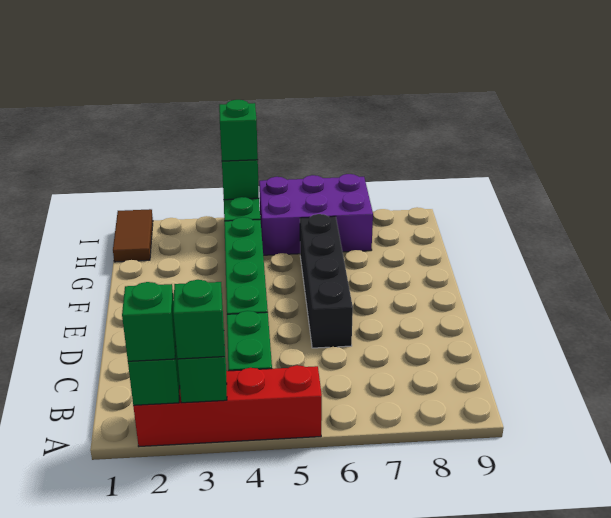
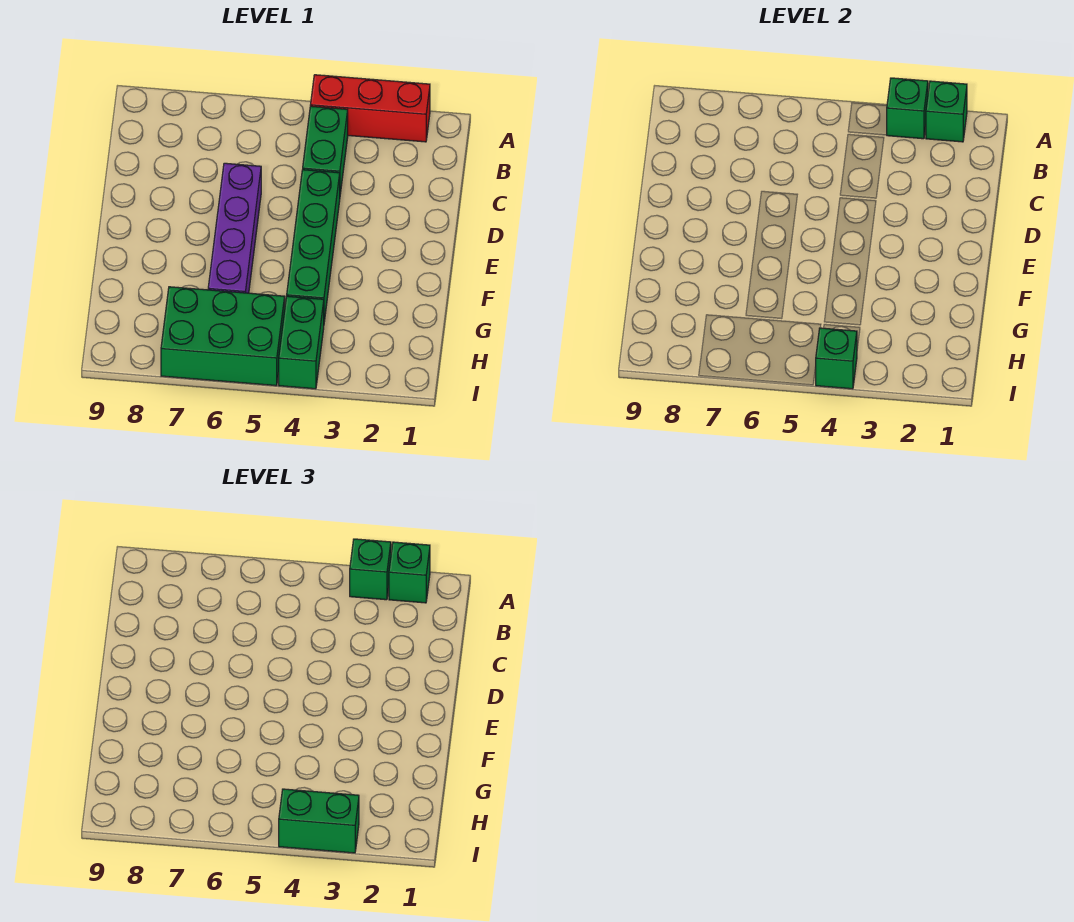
red 1x4 brick [133,365,322,446] -> red 1x3 brick [310,75,430,142]
black 1x4 brick [300,214,353,348] -> purple 1x4 brick [208,163,261,293]
brown 1x2 tile [113,209,153,262] -> none
purple 2x3 brick [259,174,373,255] -> green 2x3 brick [161,287,285,386]
green 1x1 brick [219,100,258,161] -> green 1x2 brick [279,789,359,853]

